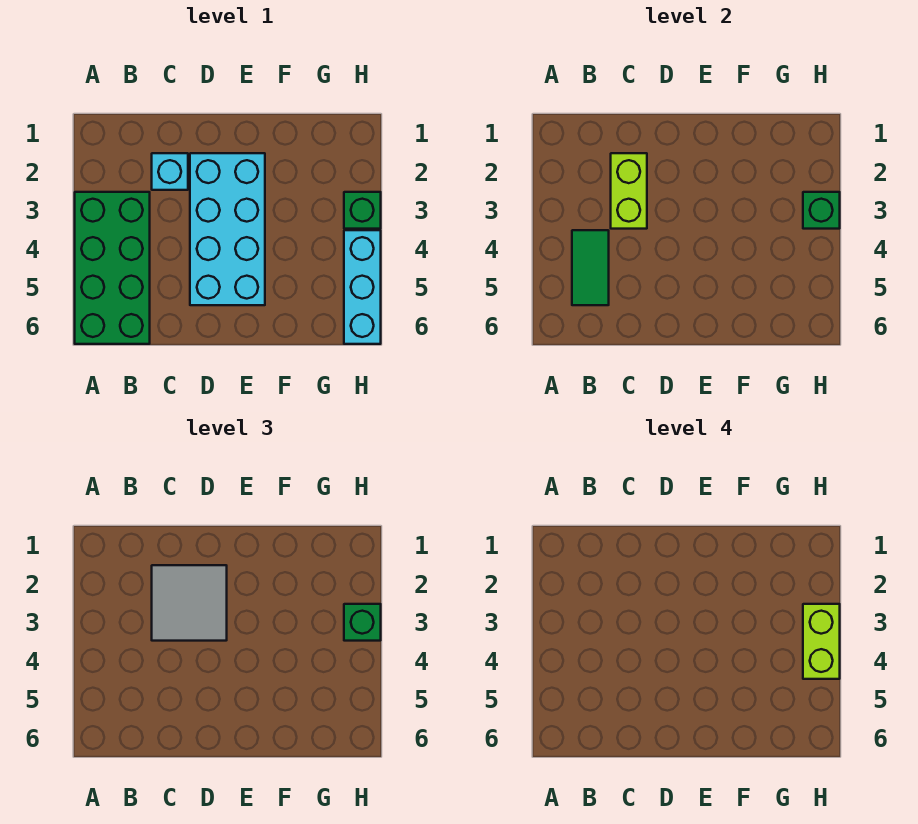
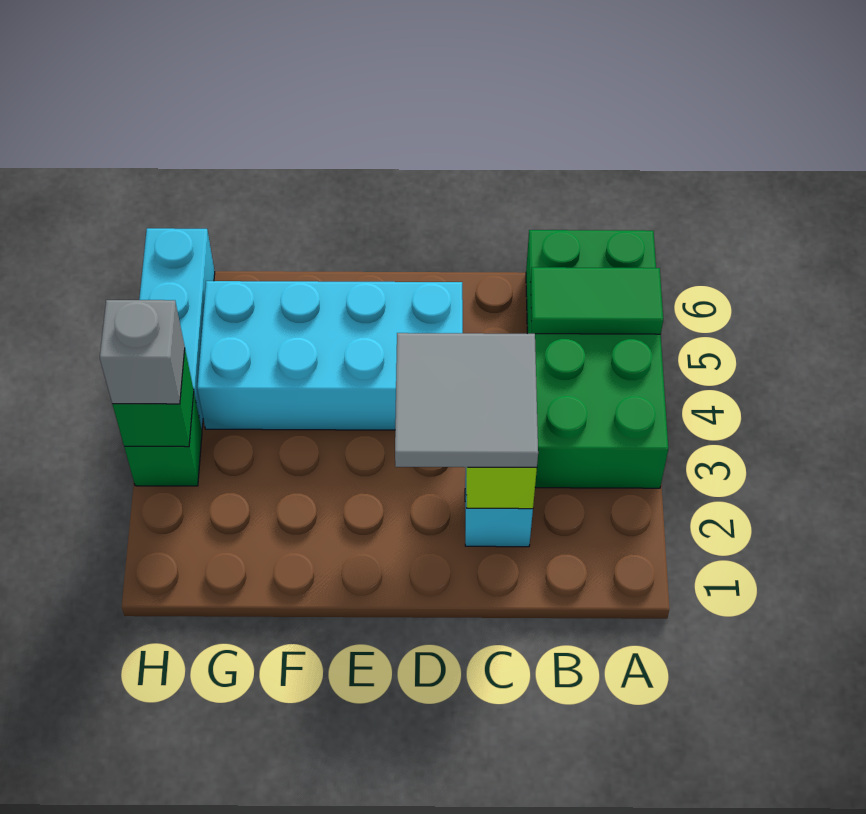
green 1x2 tile [572,230,609,305] -> green 1x2 tile turned to [530,267,663,334]
cyan 2x4 brick [190,153,265,305] -> cyan 2x4 brick turned to [197,281,463,430]
green 1x1 brick [344,604,381,641] -> grey 1x1 brick [100,300,185,404]
lime 1x2 brick [803,604,840,679] -> none

